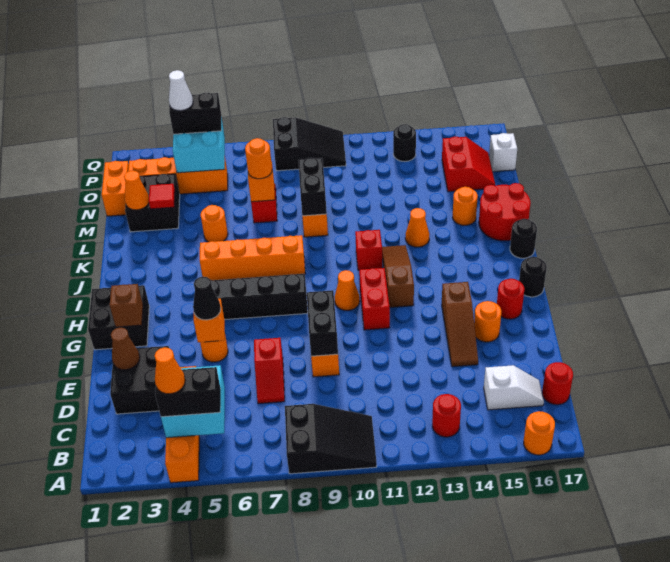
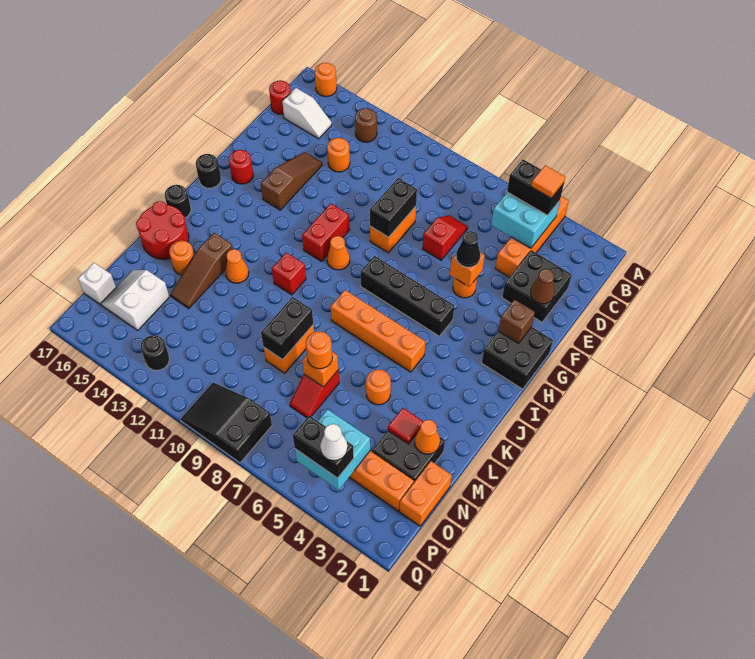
black 2x3 slope [285,404,377,474] -> none
orange 1x1 cone [155,347,185,394] -> orange 1x1 tile [531,165,565,198]
red 1x1 round brick [432,394,461,437] -> brown 1x1 round brick [355,108,377,142]
white 1x2 slope [484,365,544,410] -> white 1x2 slope turned to [282,88,332,139]
orange 1x1 round brick [474,301,501,342] -> orange 1x1 round brick moved to [327,138,350,172]
brown 1x3 slope [382,245,414,307] -> brown 1x3 slope moved to [171,233,233,308]
red 2x2 slope [442,137,495,192] -> white 2x2 slope [101,270,169,330]

